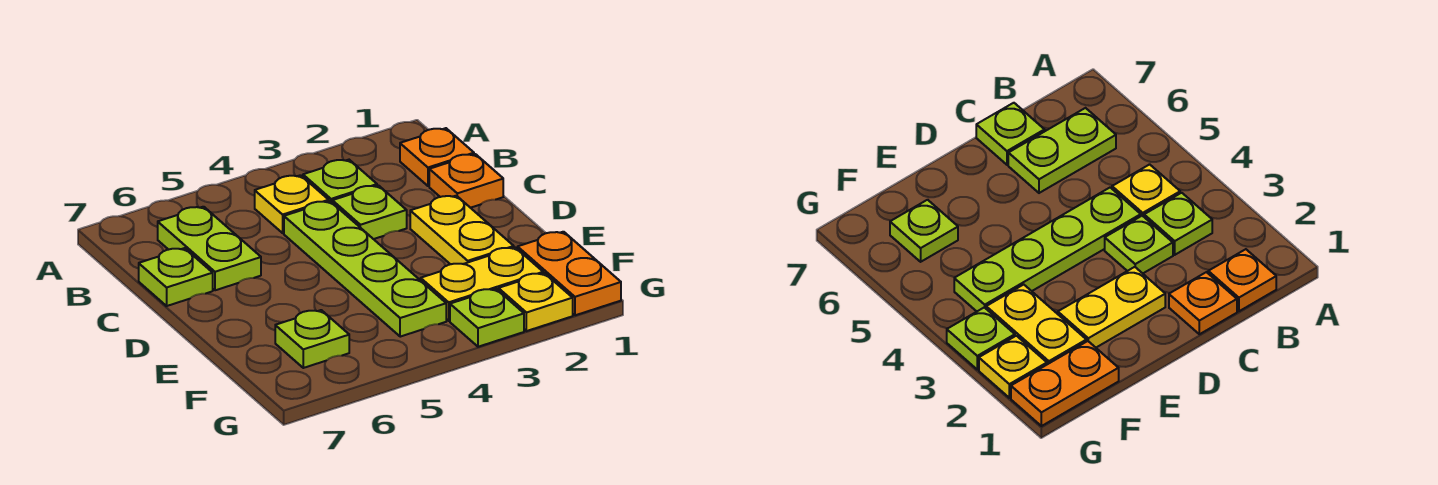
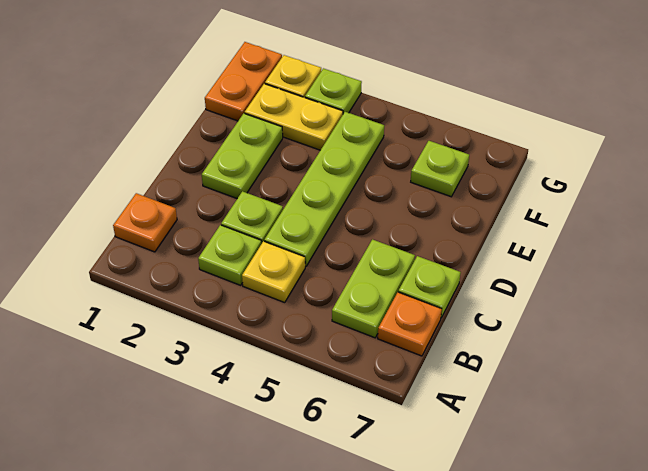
orange 1x1 plate [429,154,503,208] -> orange 1x1 plate moved to [378,292,442,356]
yellow 1x2 plate [410,196,514,264] -> lime 1x2 plate [202,113,283,199]

